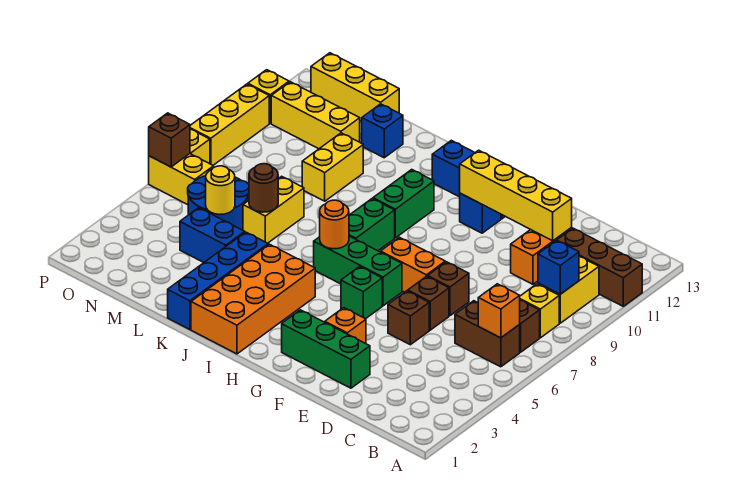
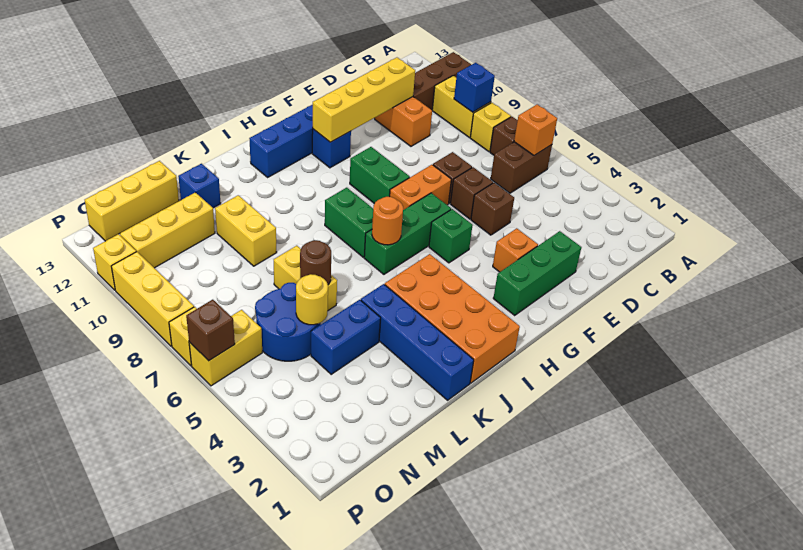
green 1x2 brick [373,170,434,238] -> green 1x2 brick moved to [350,147,410,203]

